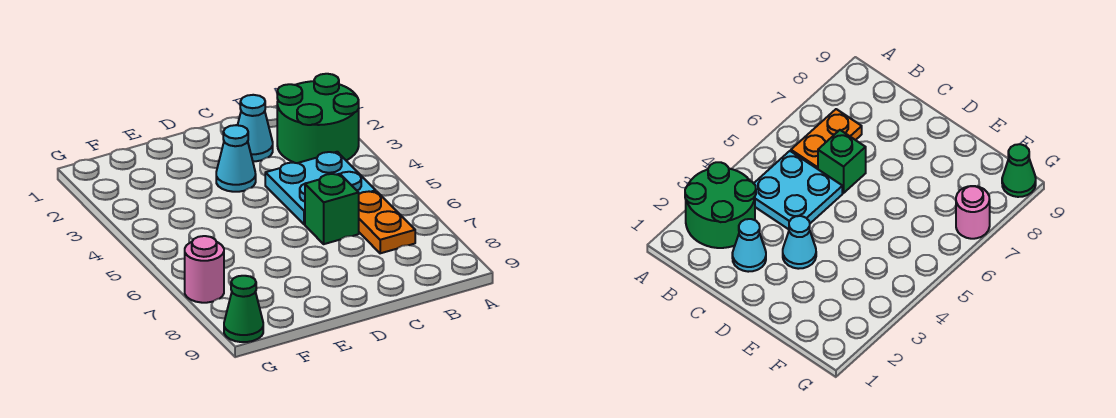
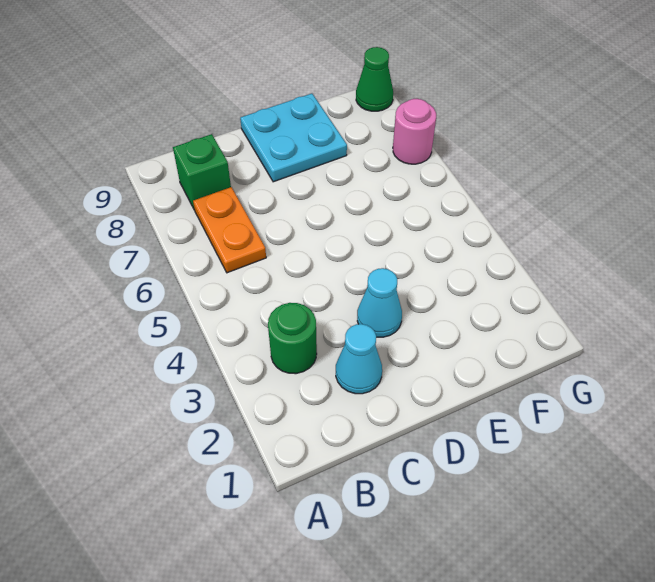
green 2x2 round brick [277,74,359,163] -> green 1x1 round brick [268,303,317,374]
cyan 2x2 plate [265,152,376,224] -> cyan 2x2 plate moved to [240,94,347,182]
green 1x1 brick [305,174,359,244] -> green 1x1 brick moved to [173,134,231,210]

